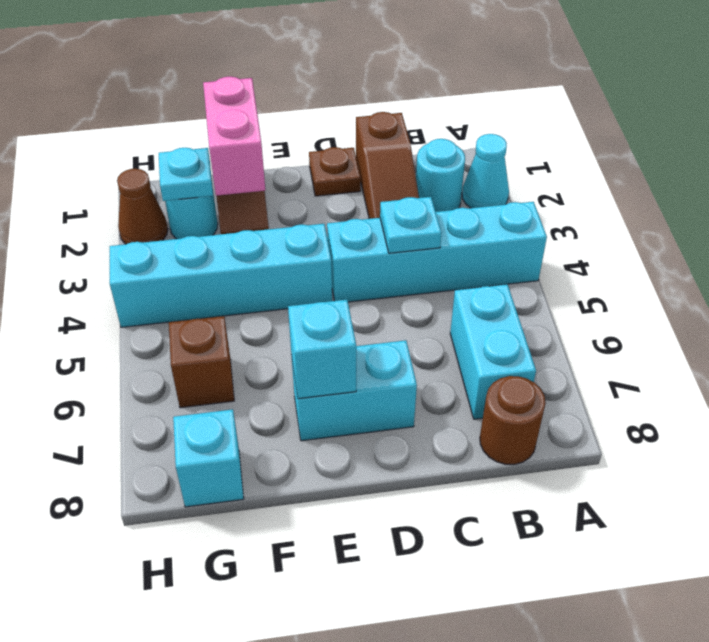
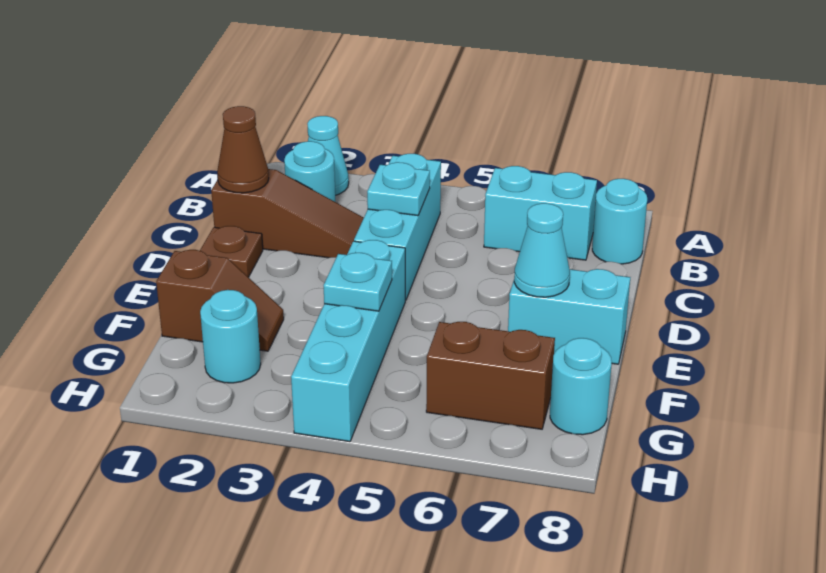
cyan 1x4 brick [327,202,547,302] -> cyan 1x3 brick [354,154,441,300]
brown 1x1 round brick [480,376,545,464] -> cyan 1x1 round brick [592,179,647,264]
cyan 1x2 brick [291,340,417,441] -> cyan 1x2 brick turned to [508,269,630,364]
cyan 1x1 brick [288,300,356,399] -> cyan 1x1 cone [514,203,570,297]
pink 1x2 brick [203,77,265,196] -> none
cyan 1x1 plate [159,148,213,201] -> cyan 1x1 plate moved to [324,253,392,311]
brown 1x1 brick [169,316,234,408] -> brown 1x2 brick [426,322,555,429]
cyan 1x1 brick [173,409,244,507] -> cyan 1x1 round brick [550,338,612,435]
brown 1x1 cone [117,169,168,244] -> brown 1x1 cone moved to [217,106,269,193]

